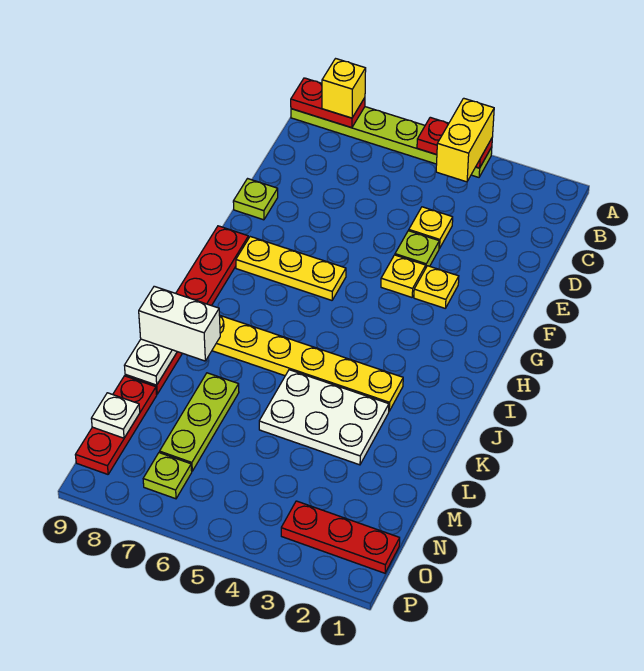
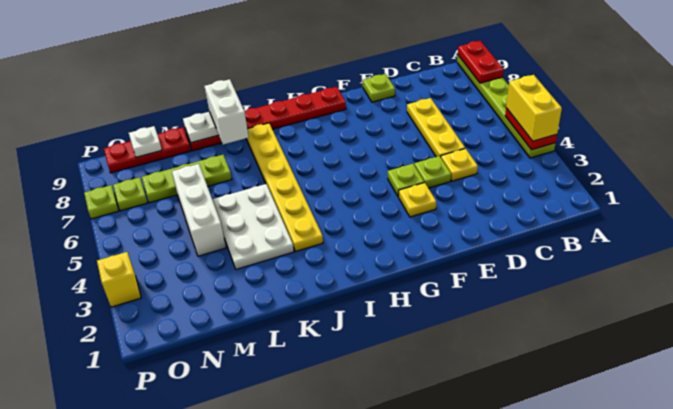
yellow 1x2 brick [436,98,494,182] -> yellow 1x2 brick turned to [506,75,562,141]
yellow 1x1 brick [322,59,366,118] -> yellow 1x1 brick moved to [97,252,141,307]
yellow 1x1 plate [381,255,426,297] -> lime 1x1 plate [388,164,424,197]
yellow 1x3 plate [236,237,346,300] -> yellow 1x3 plate moved to [407,98,465,157]
none -> white 1x3 brick [172,164,226,256]
red 1x3 plate [281,501,400,573] -> none
none -> lime 1x1 plate [84,185,119,219]

